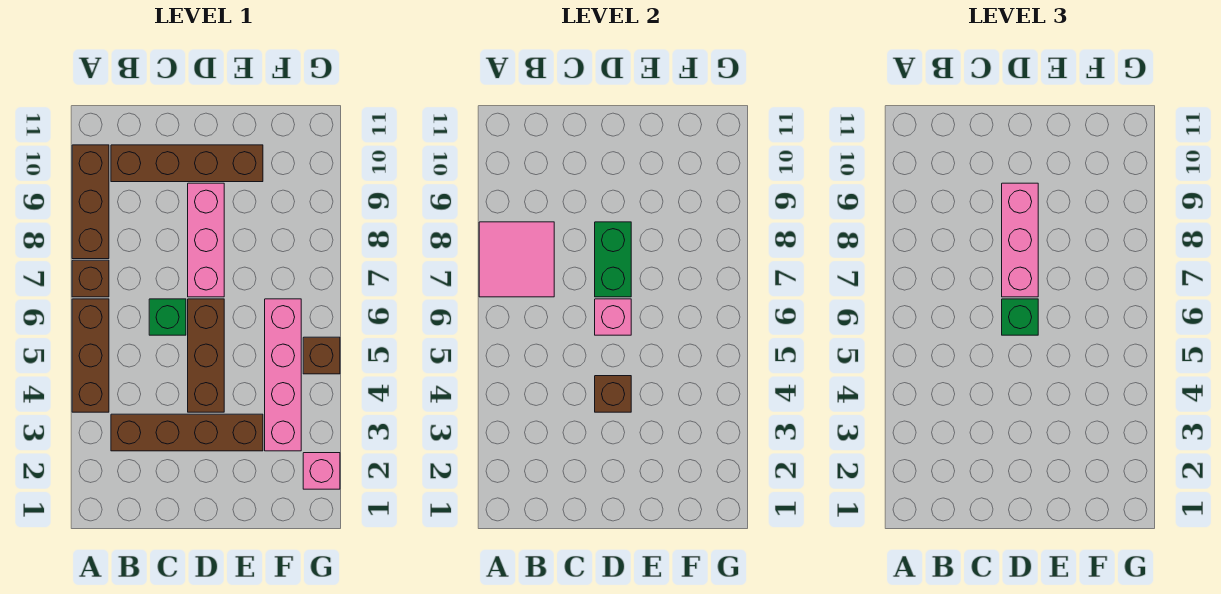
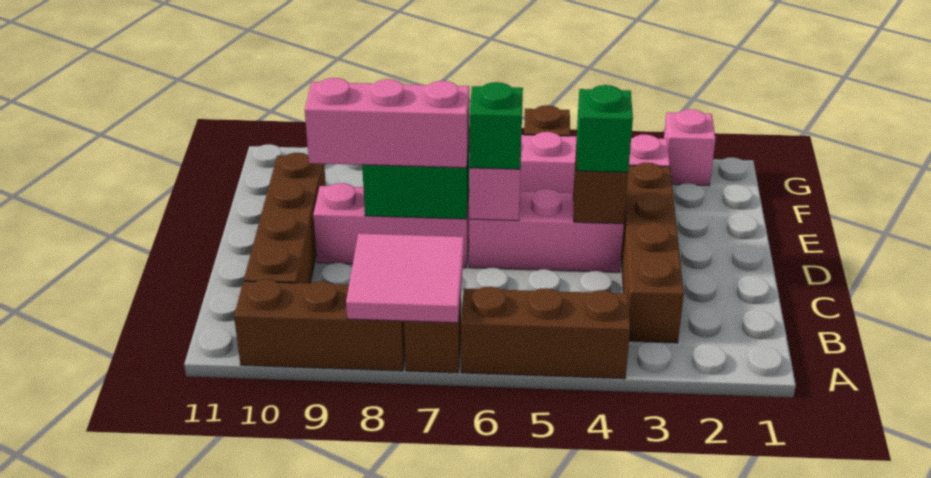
green 1x1 brick [149,299,186,335] -> green 1x1 brick moved to [576,85,633,172]
brown 1x3 brick [188,299,224,412] -> pink 1x3 brick [469,189,624,272]

